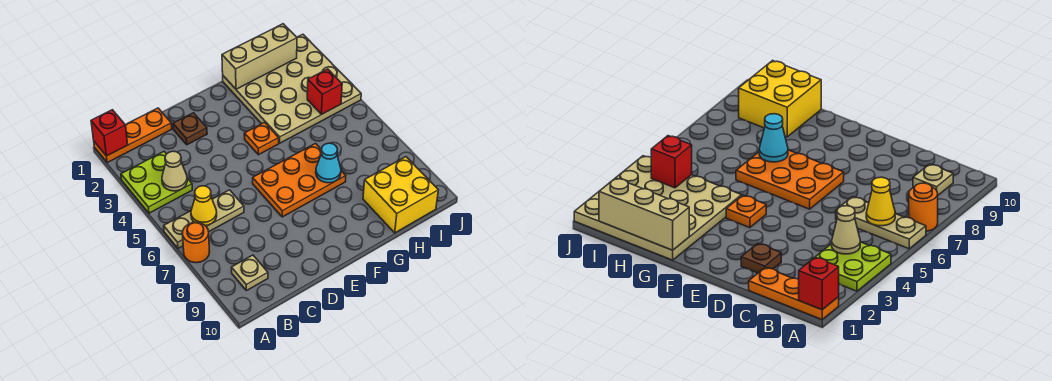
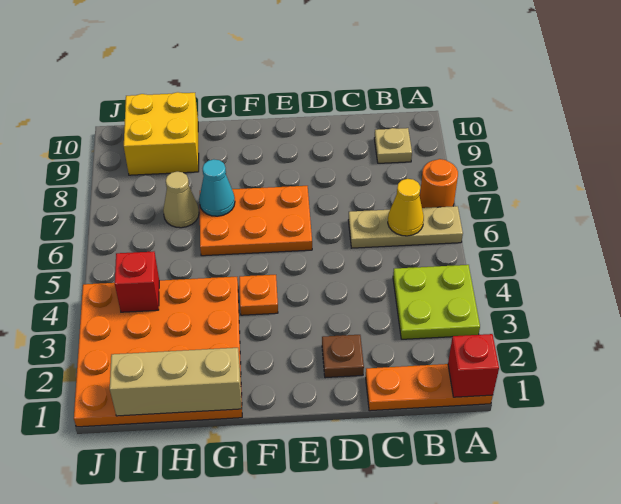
tan 1x1 cone [162,151,187,191] -> tan 1x1 cone moved to [163,172,199,228]
tan 4x4 plate [223,34,361,143] -> orange 4x4 plate [74,277,242,427]

